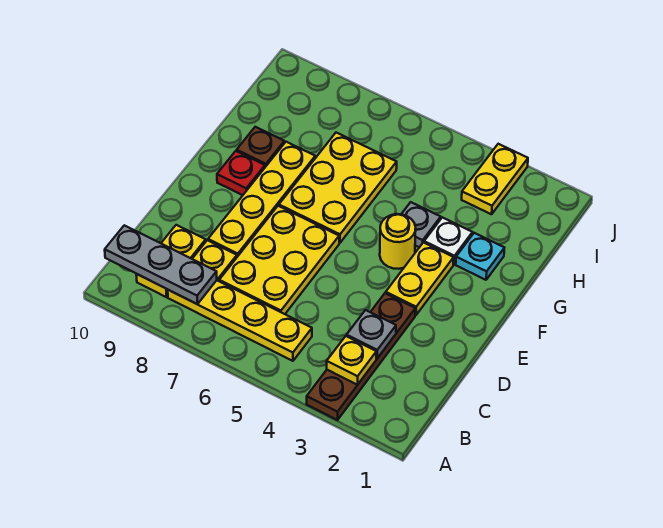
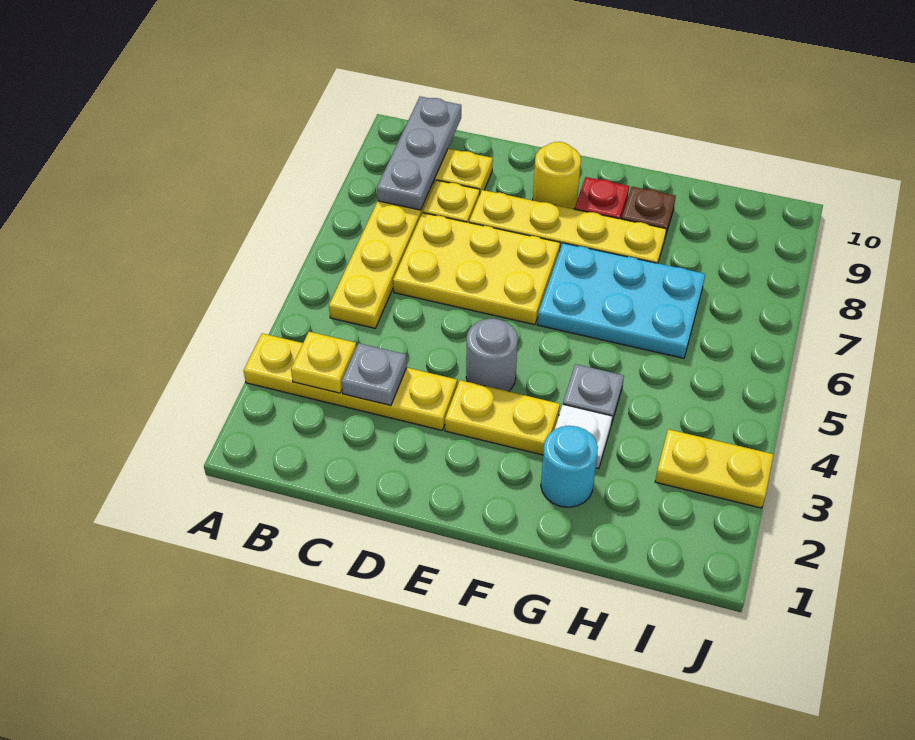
brown 1x4 plate [307,293,415,420] -> yellow 1x4 plate [244,333,457,430]
none -> grey 1x1 round brick [466,319,518,391]
yellow 1x1 round brick [380,214,416,269] -> yellow 1x1 round brick moved to [533,142,581,209]
yellow 2x3 plate [279,133,397,243] -> cyan 2x3 plate [537,243,705,358]
cyan 1x1 plate [456,233,504,280] -> cyan 1x1 round brick [541,426,598,507]

